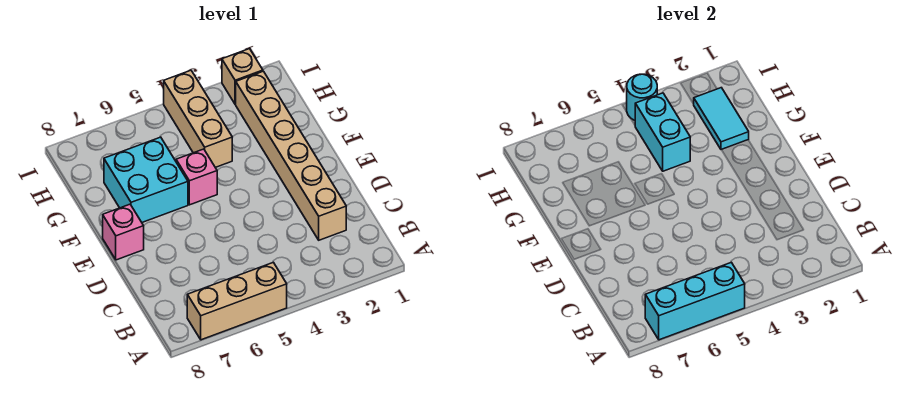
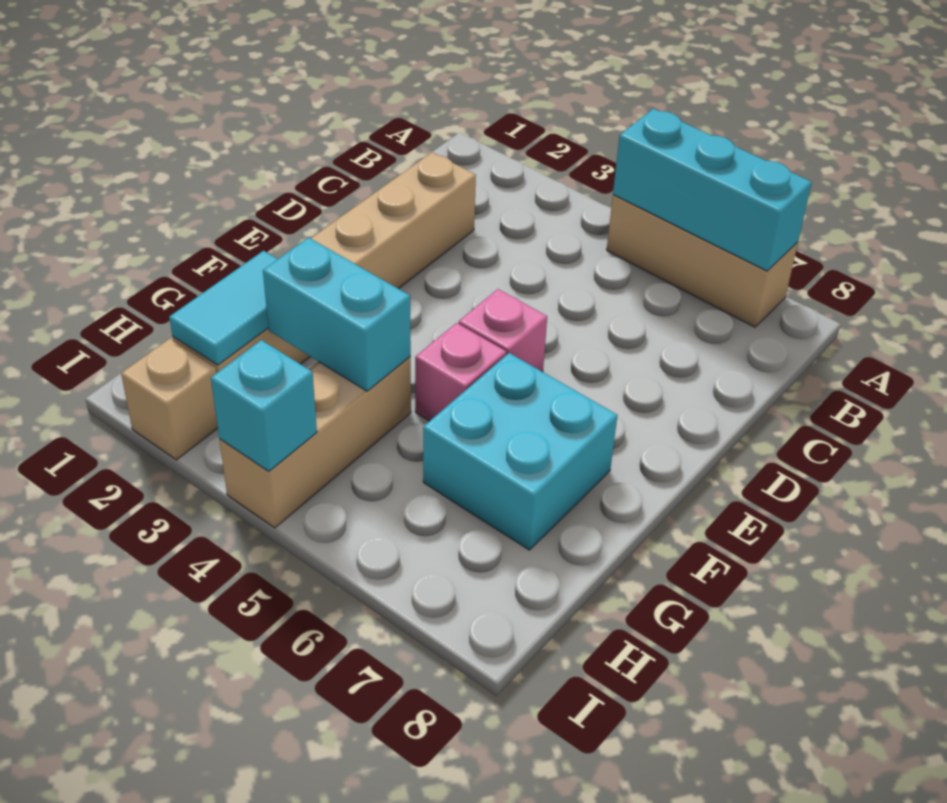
pink 1x1 brick [103,204,144,260] -> pink 1x1 brick moved to [459,289,547,372]
cyan 1x2 brick [635,93,690,171] -> cyan 1x2 brick turned to [263,238,411,391]
cyan 1x1 round brick [627,74,657,120] -> cyan 1x1 brick [211,340,317,471]

